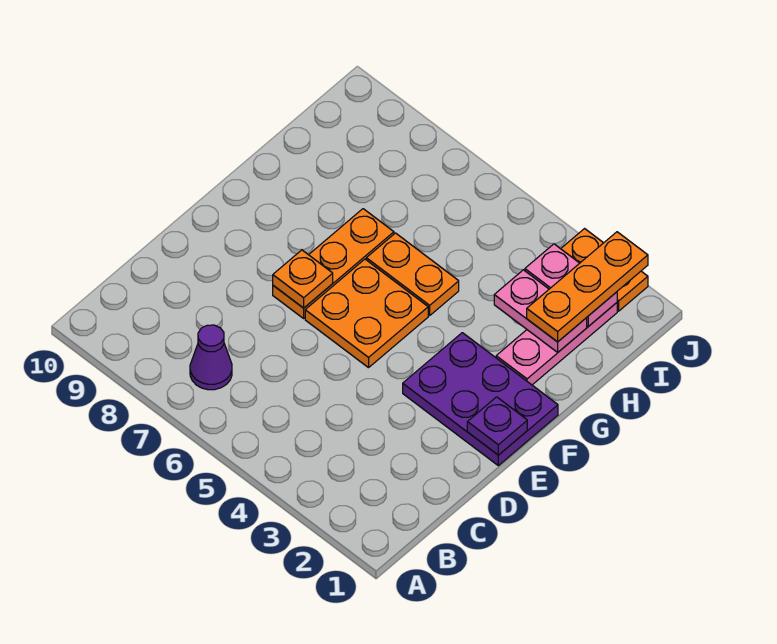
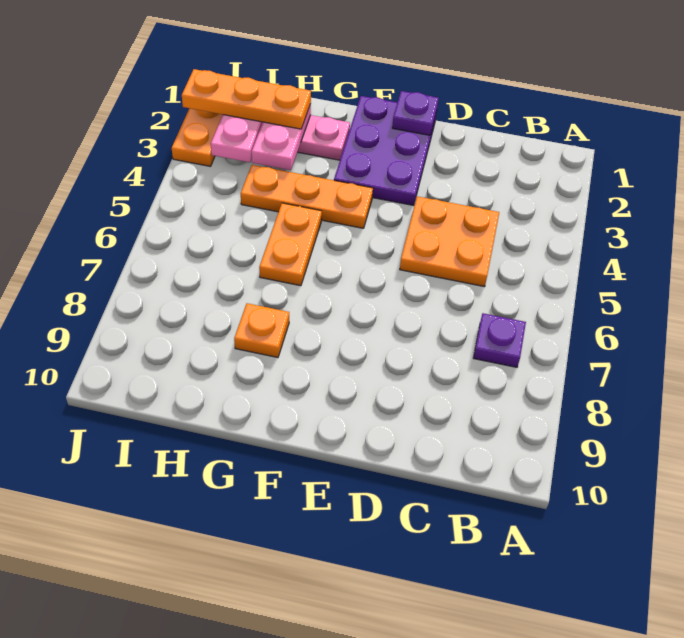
purple 1x1 cone [190,325,232,390] -> purple 1x1 plate [473,313,526,367]
orange 2x2 plate [305,259,428,368] -> orange 2x2 plate moved to [400,196,499,287]
orange 1x3 plate [273,209,394,318] -> orange 1x3 plate moved to [241,165,373,228]
orange 1x1 plate [273,250,333,308] -> orange 1x1 plate moved to [234,303,289,358]

